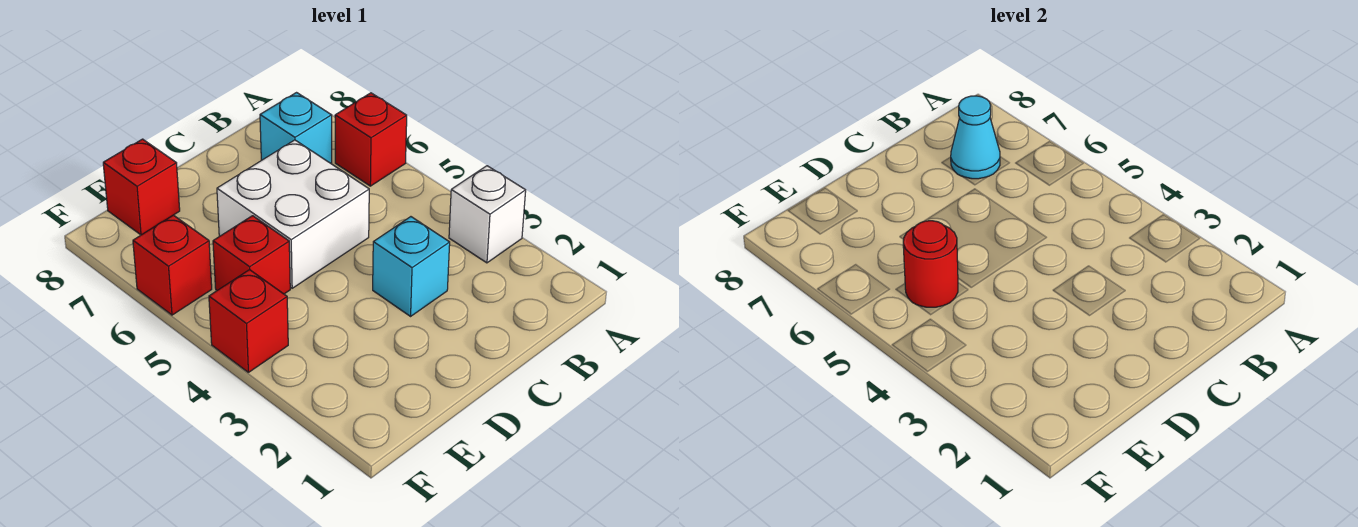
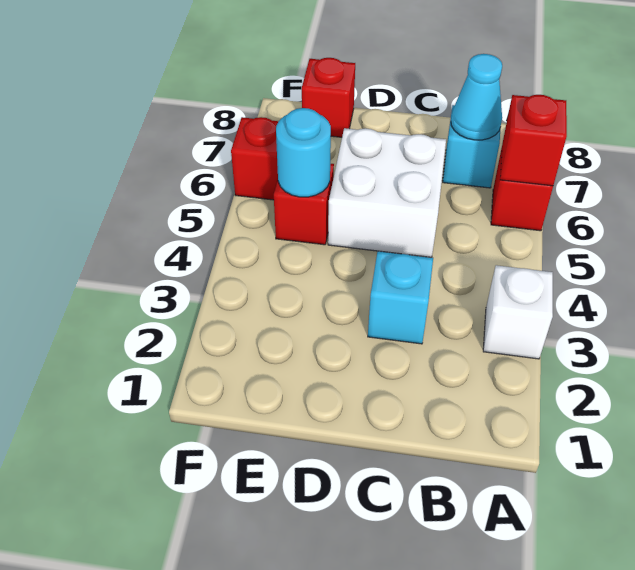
red 1x1 round brick [903,221,958,307] -> cyan 1x1 round brick [276,108,331,197]
red 1x1 brick [209,270,288,372] -> red 1x1 brick moved to [500,95,567,186]

